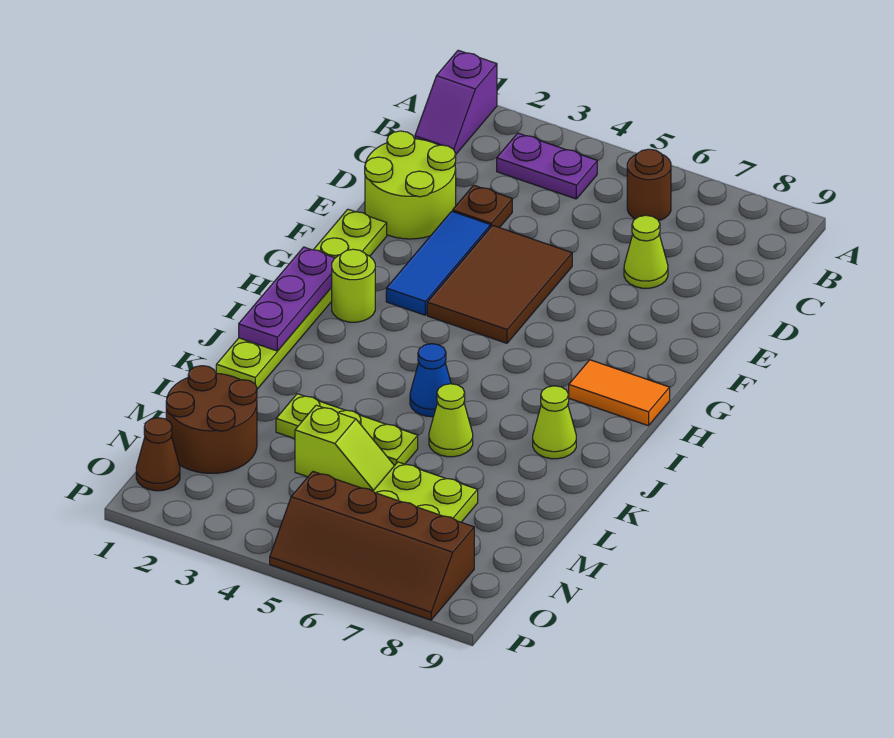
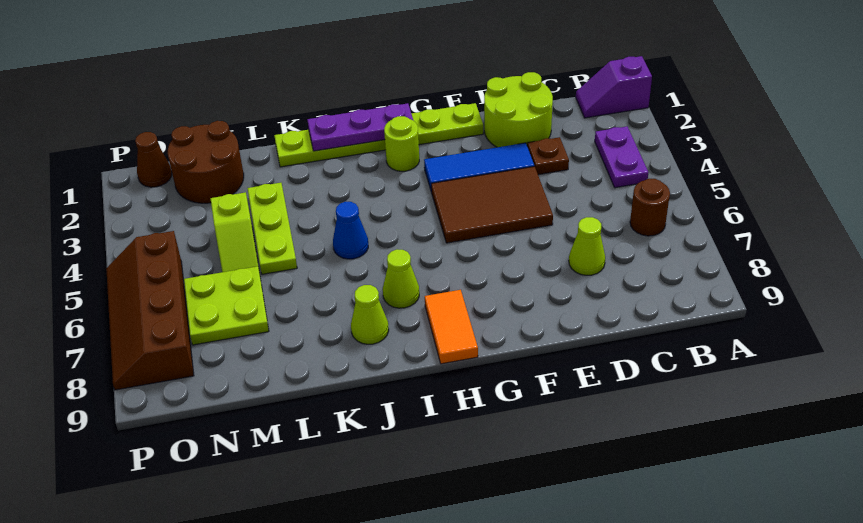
lime 1x1 cone [429,384,473,457] -> lime 1x1 cone moved to [383,249,419,308]

